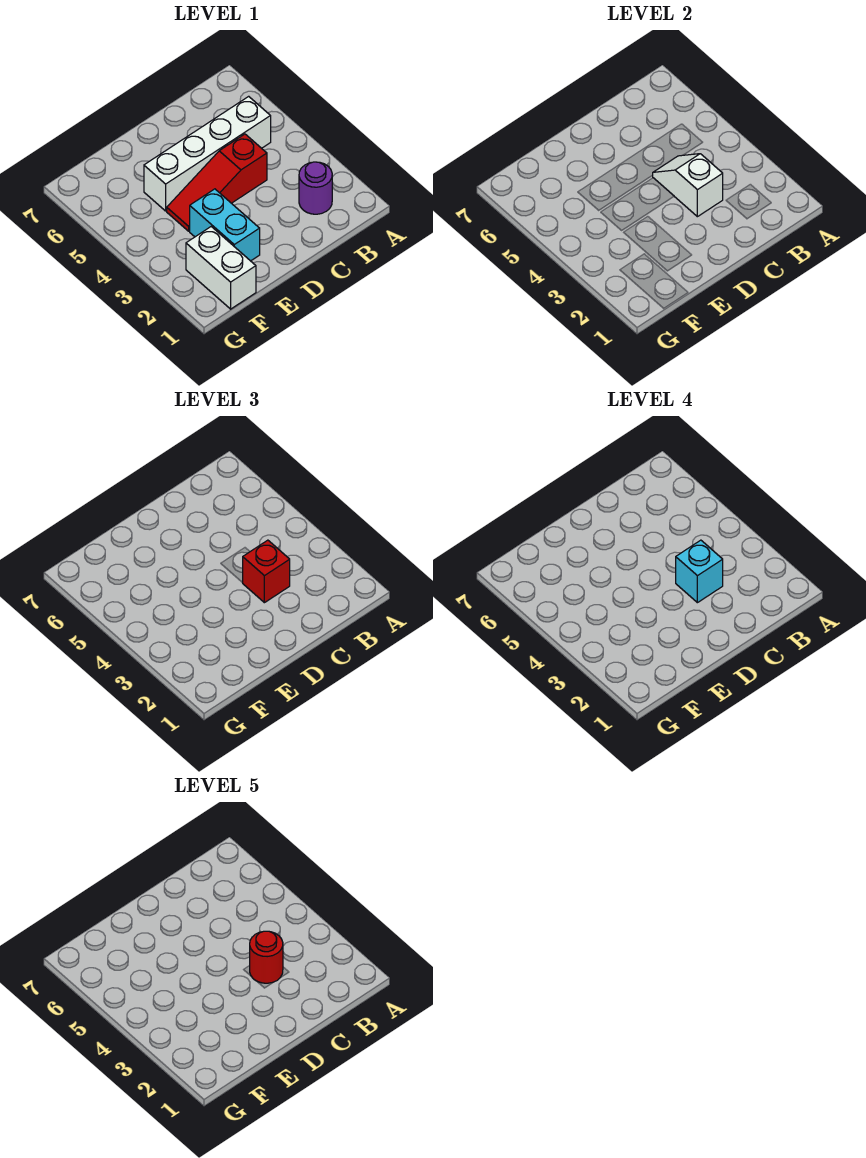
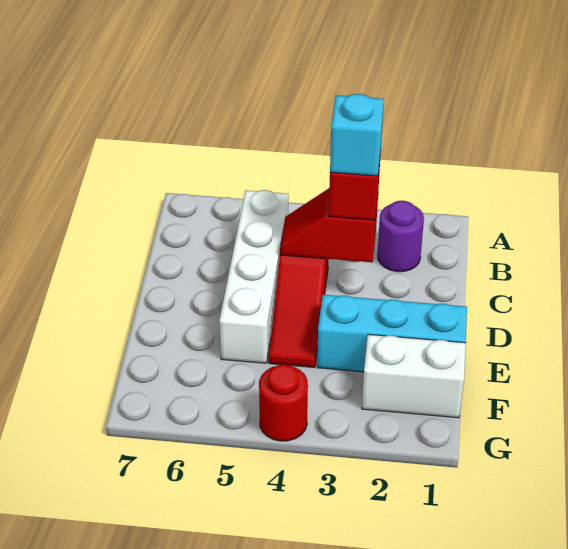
white 1x2 slope [653,154,723,217] -> red 1x2 slope [280,188,378,262]
red 1x1 round brick [250,931,283,983] -> red 1x1 round brick moved to [259,365,308,441]
cyan 1x2 brick [190,189,260,261] -> cyan 1x3 brick [317,295,467,372]

